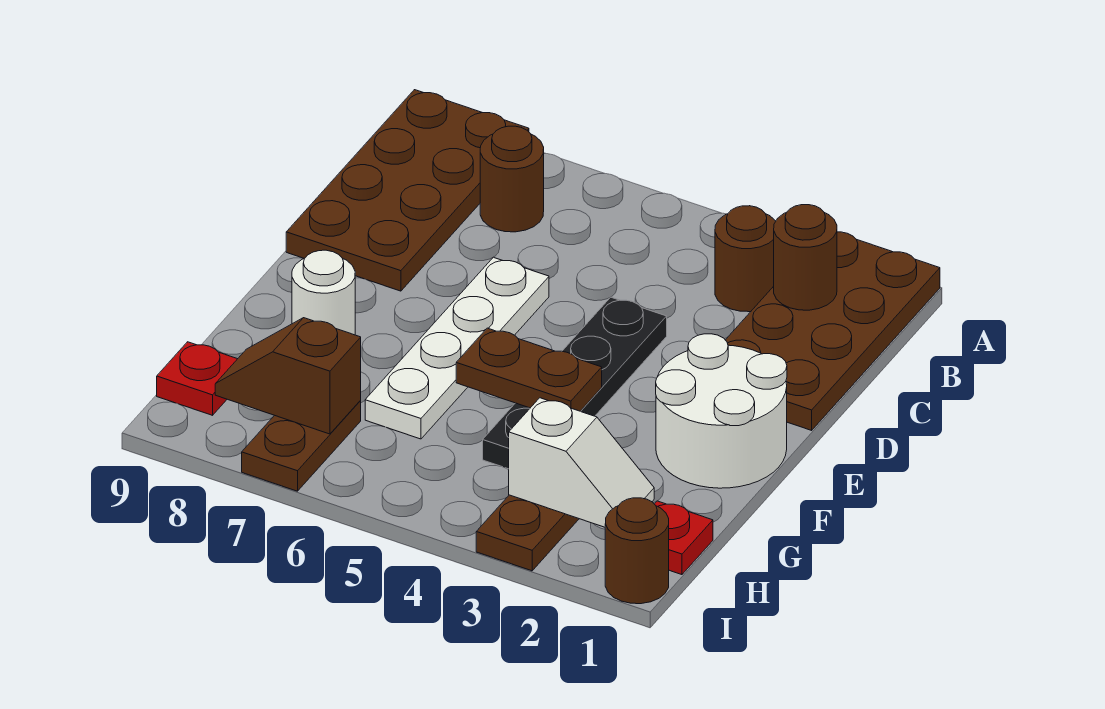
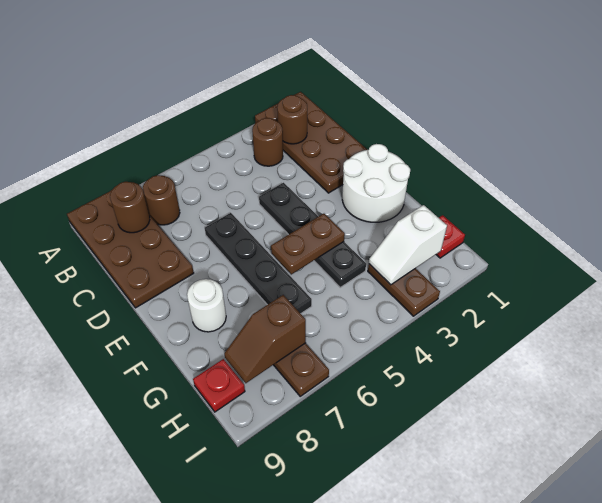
white 1x4 plate [365,257,549,439] -> black 1x4 plate [205,213,312,314]
white 1x2 slope [509,398,654,527] -> white 1x2 slope turned to [369,205,447,285]
brown 1x1 round brick [605,498,669,604] -> brown 1x1 round brick moved to [110,182,150,233]

